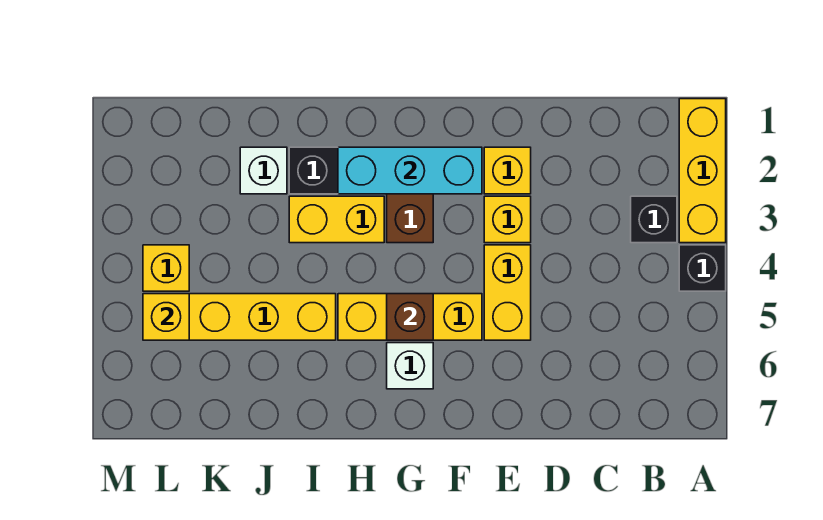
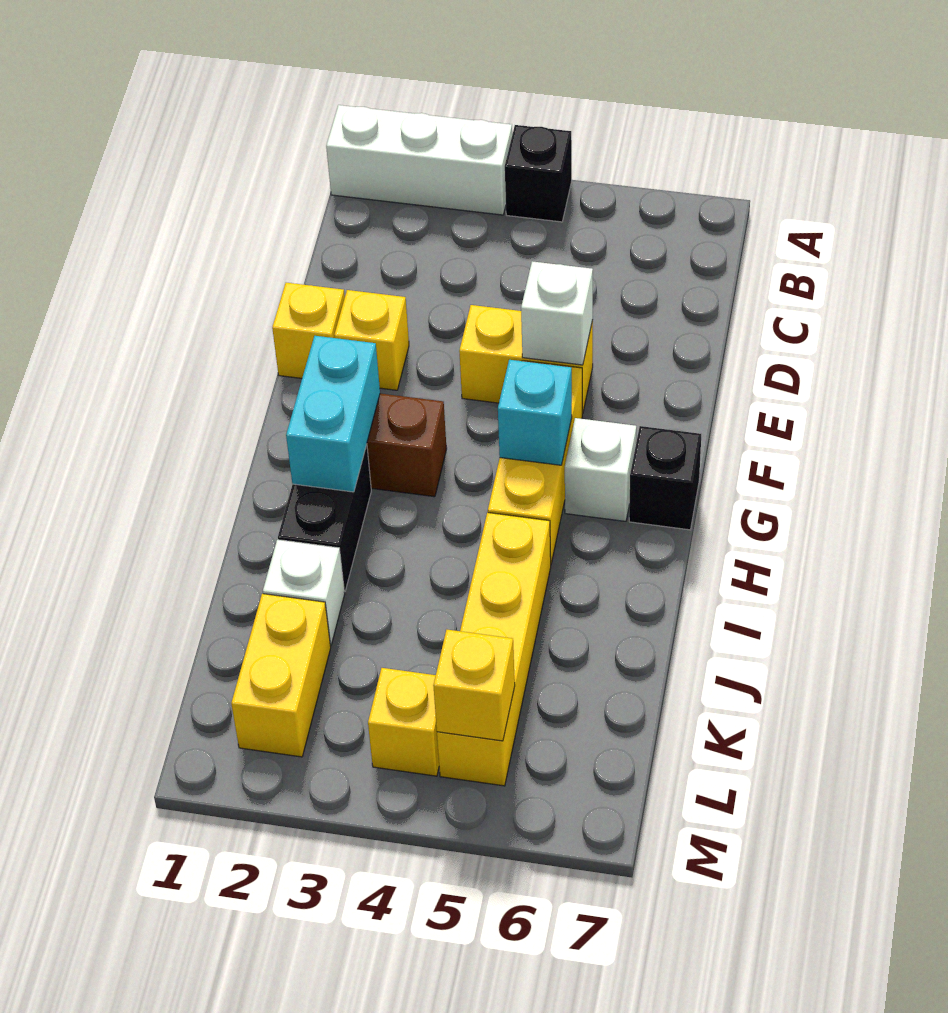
yellow 1x3 brick [679,99,726,243] -> white 1x3 brick [326,105,512,215]
black 1x1 brick [631,196,677,243] -> black 1x1 brick moved to [629,426,701,530]
yellow 1x1 brick [484,196,531,243] -> yellow 1x1 brick moved to [272,283,345,378]
none -> white 1x1 brick [521,261,593,365]
cyan 1x3 brick [338,147,482,194] -> cyan 1x2 brick [286,336,380,492]
brown 1x1 brick [387,294,433,340] -> cyan 1x1 brick [498,360,572,465]
yellow 1x2 brick [289,196,384,243] -> yellow 1x2 brick moved to [231,594,331,757]

